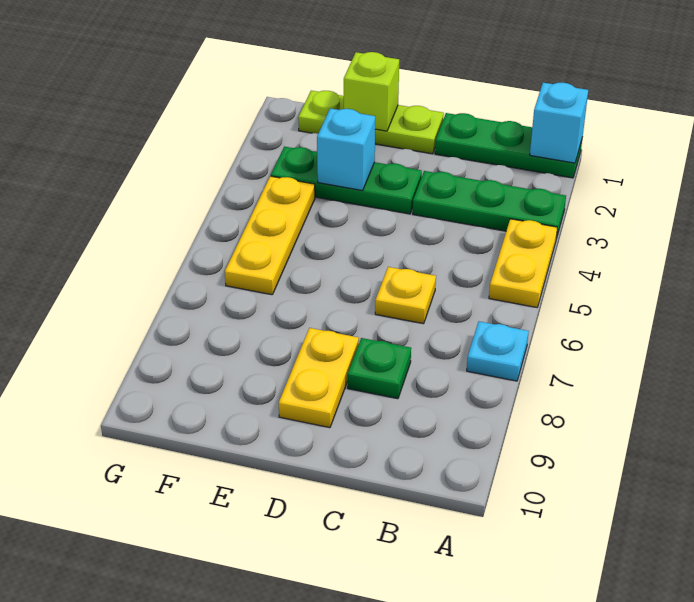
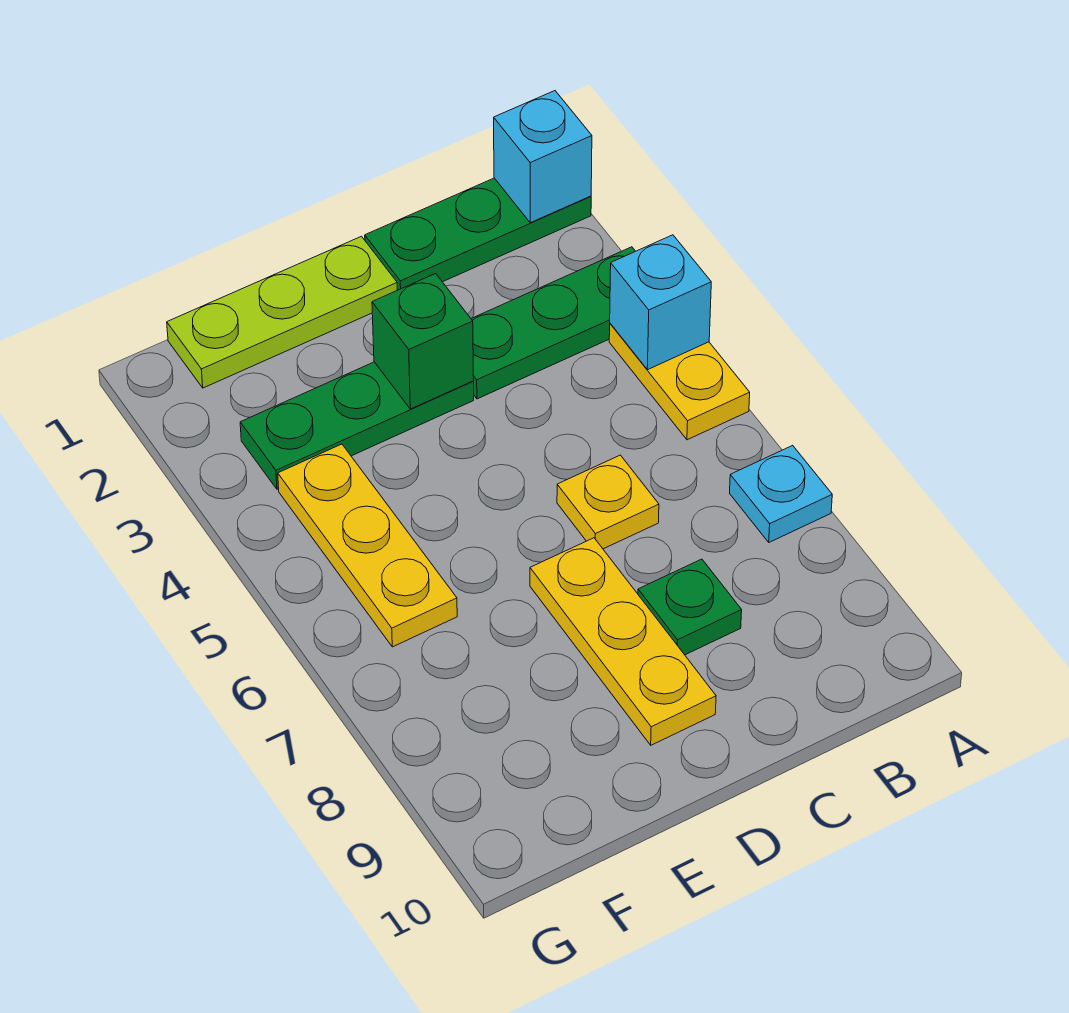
none -> green 1x1 brick [372,274,474,409]
yellow 1x2 plate [279,328,359,428] -> yellow 1x3 plate [530,538,716,745]
lime 1x1 brick [344,52,399,131] -> none
cyan 1x1 brick [317,108,375,190] -> cyan 1x1 brick moved to [610,235,711,370]

